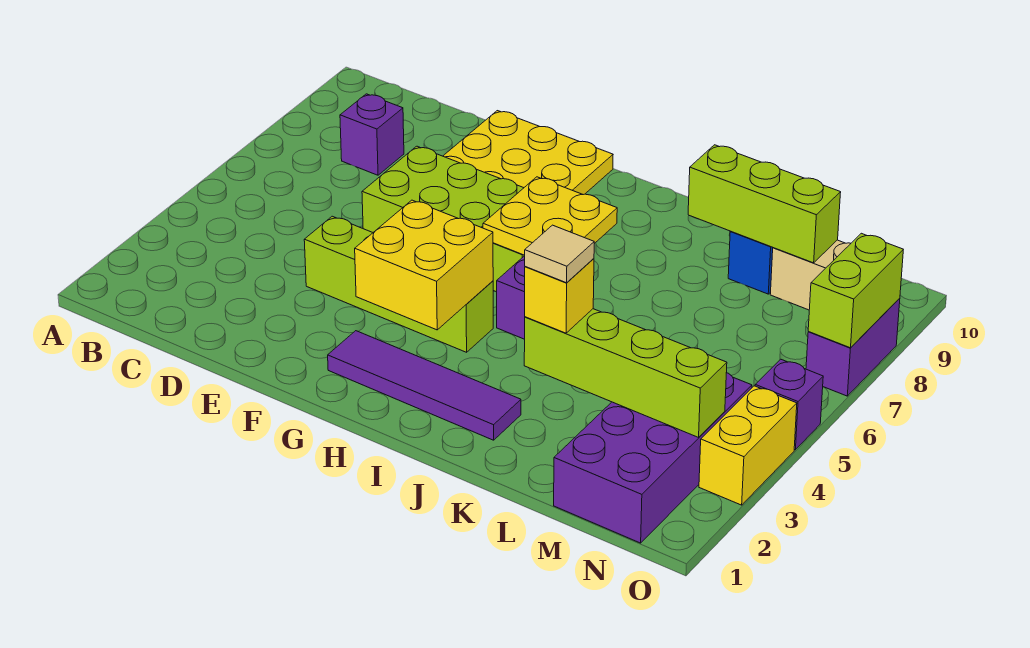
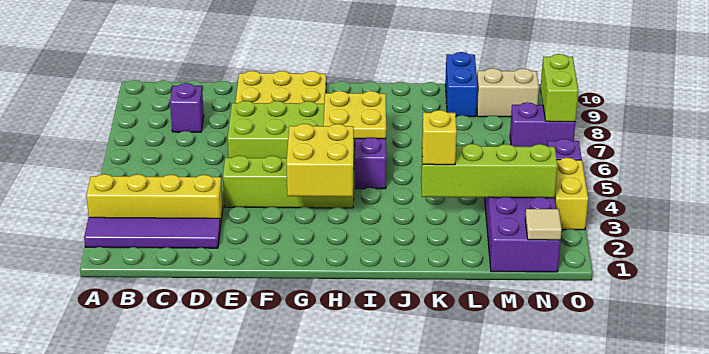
none -> yellow 1x4 brick [86,174,223,227]
purple 1x4 tile [328,331,521,440] -> purple 1x4 tile moved to [84,217,220,248]
tan 1x1 tile [525,225,594,283] -> tan 1x1 tile moved to [525,209,562,240]
lime 1x3 brick [688,145,841,263] -> none
purple 1x2 brick [806,298,900,396] -> purple 1x2 brick turned to [510,102,576,147]

